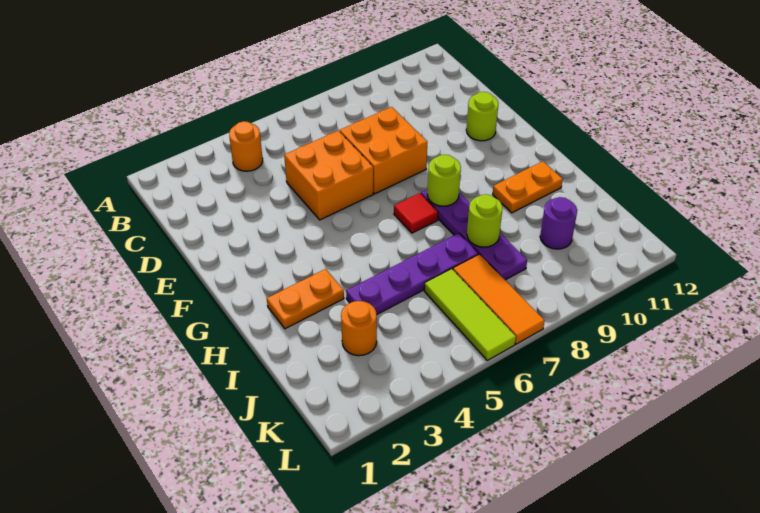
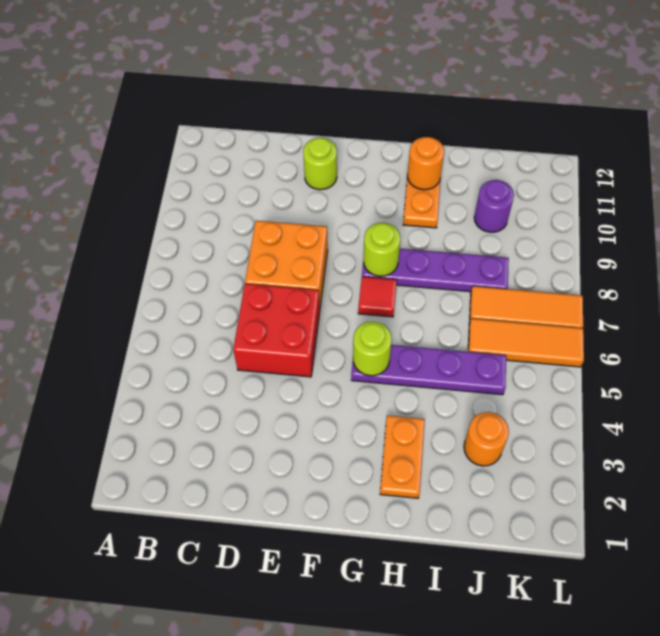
orange 1x1 round brick [229,121,263,171] -> orange 1x1 round brick moved to [408,137,444,190]
orange 2x2 brick [284,131,373,220] -> red 2x2 brick [233,284,320,377]
purple 1x4 plate [346,233,479,314] -> purple 1x4 plate turned to [351,345,506,395]
lime 1x1 round brick [467,194,503,247] -> lime 1x1 round brick moved to [353,321,392,376]
lime 1x3 tile [424,269,516,360] -> orange 1x3 tile [468,318,584,367]

